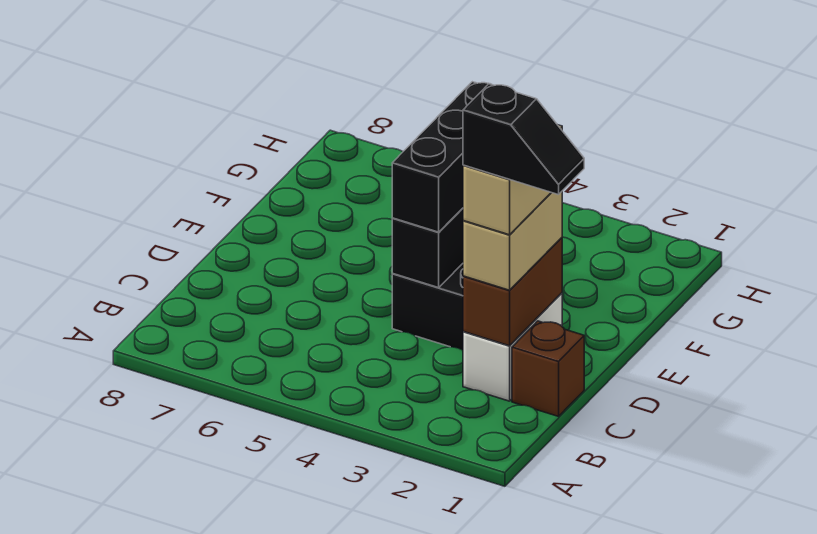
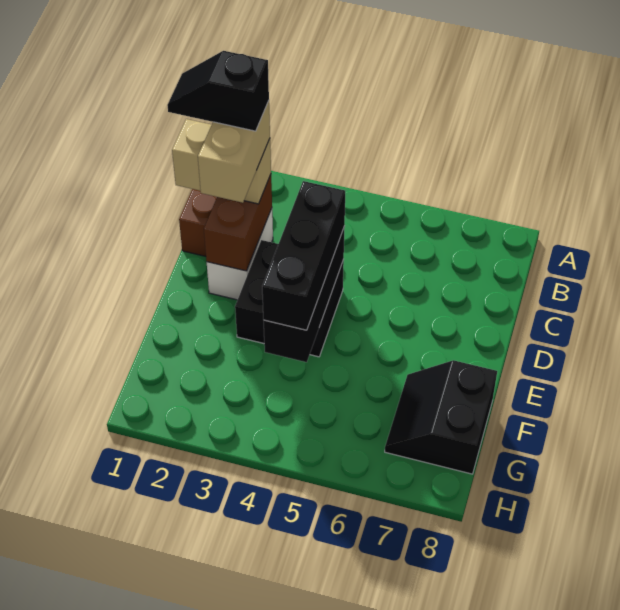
tan 1x2 brick [463,192,562,290] -> tan 1x2 brick turned to [172,119,271,204]
none -> black 2x2 slope [385,360,497,474]

